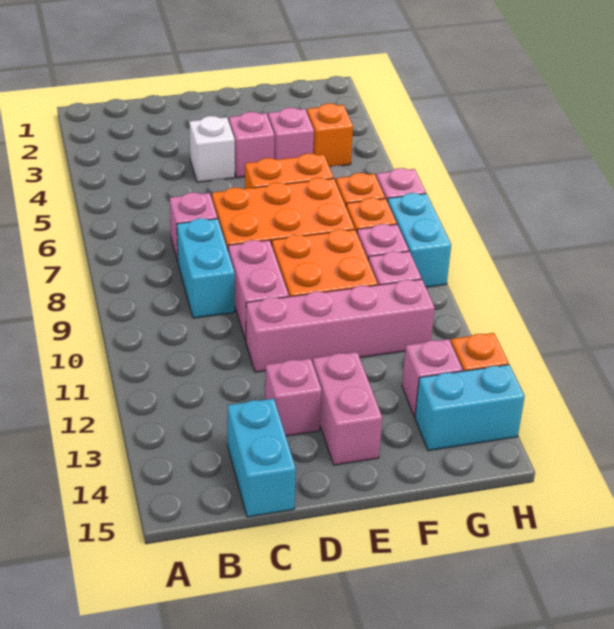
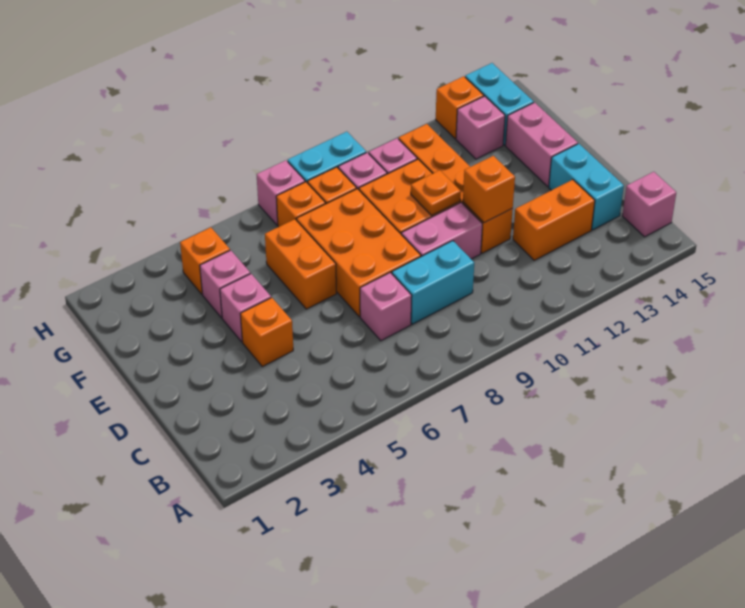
none -> orange 1x2 brick [513,180,595,260]
cyan 1x2 brick [227,398,296,517] -> cyan 1x2 brick turned to [549,144,624,230]
white 1x1 brick [189,116,235,182] -> orange 1x1 brick [240,298,293,367]
pink 1x4 brick [246,279,435,372] -> orange 1x4 brick [399,124,513,253]
none -> orange 1x1 brick [463,156,515,223]
pink 1x1 brick [265,359,322,436] -> pink 1x1 brick moved to [622,172,676,237]
none -> orange 1x1 plate [411,170,461,216]
pink 1x2 brick [313,352,382,465] -> pink 1x2 brick turned to [505,103,578,186]

